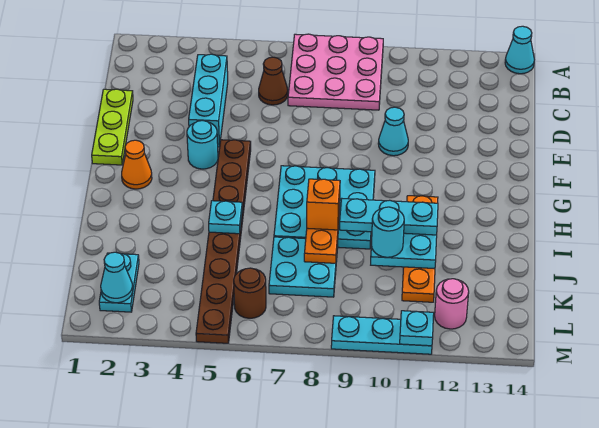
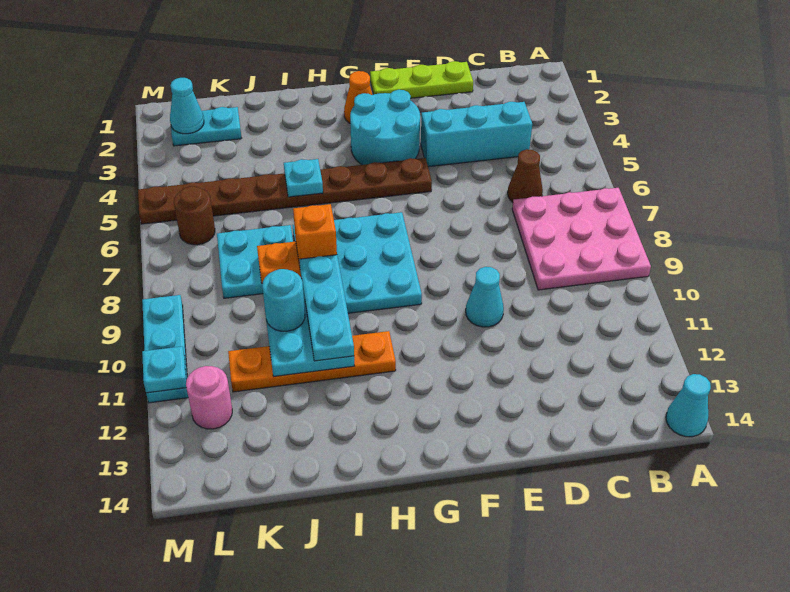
cyan 1x1 round brick [187,121,218,169] -> cyan 2x2 round brick [350,90,420,165]

